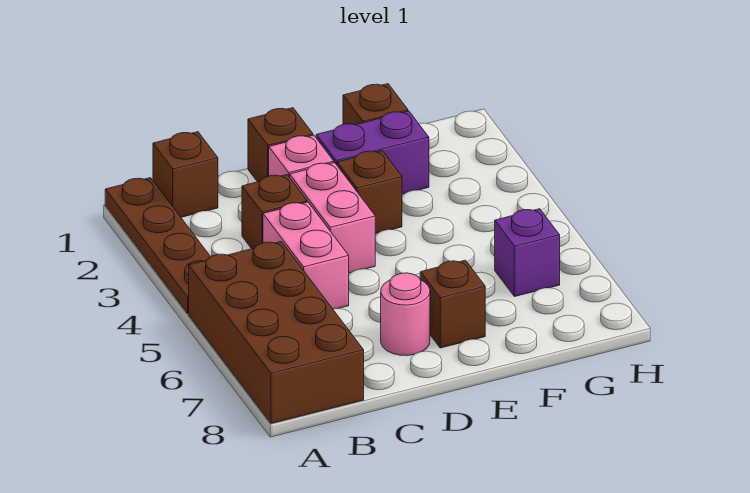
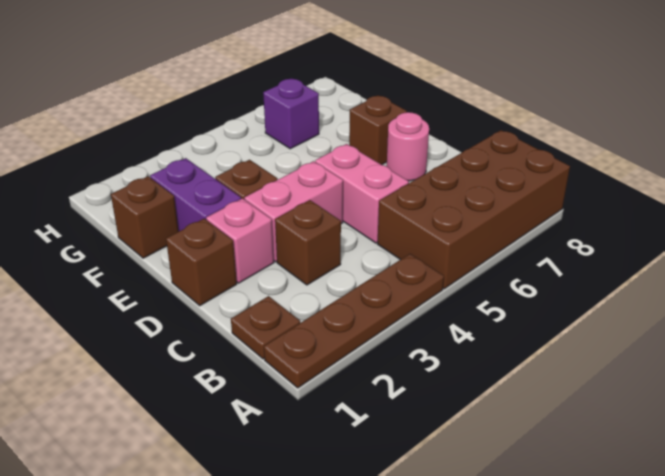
brown 1x1 brick [153,132,218,217] -> brown 1x1 plate [231,296,300,359]
pink 1x2 brick [263,202,349,309] -> pink 1x2 brick turned to [315,144,409,243]

